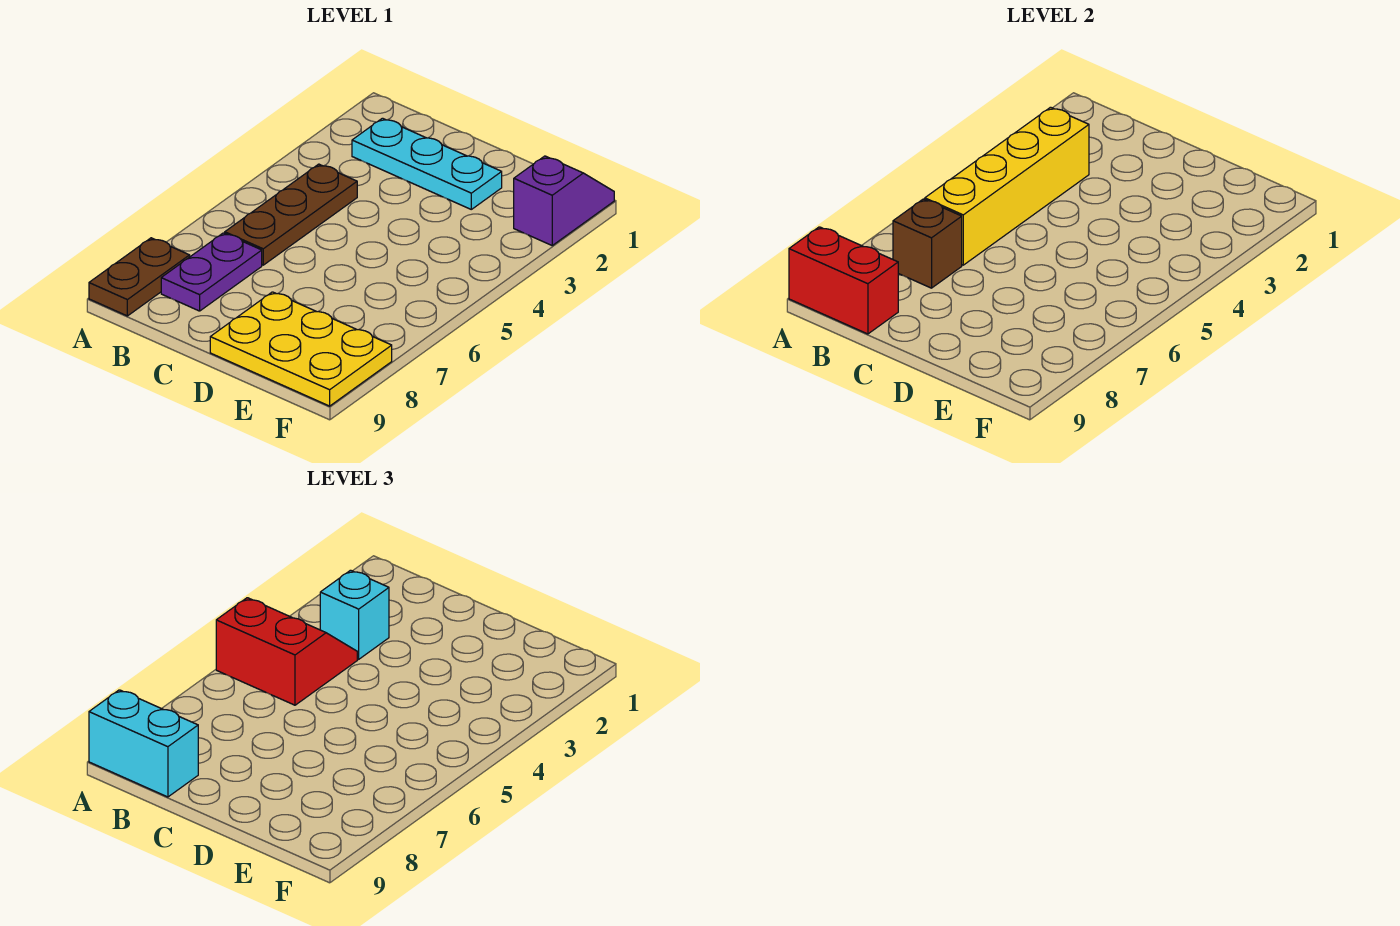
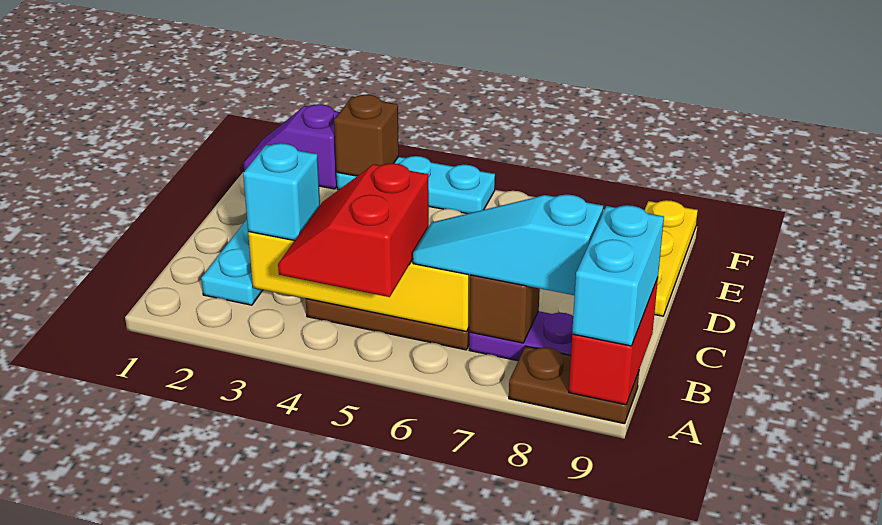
none -> cyan 1x3 slope [413,194,603,295]
yellow 2x3 plate [210,292,392,406] -> yellow 1x3 plate [645,200,698,316]
none -> cyan 1x3 plate [337,156,495,214]
none -> brown 1x1 brick [334,95,399,176]

